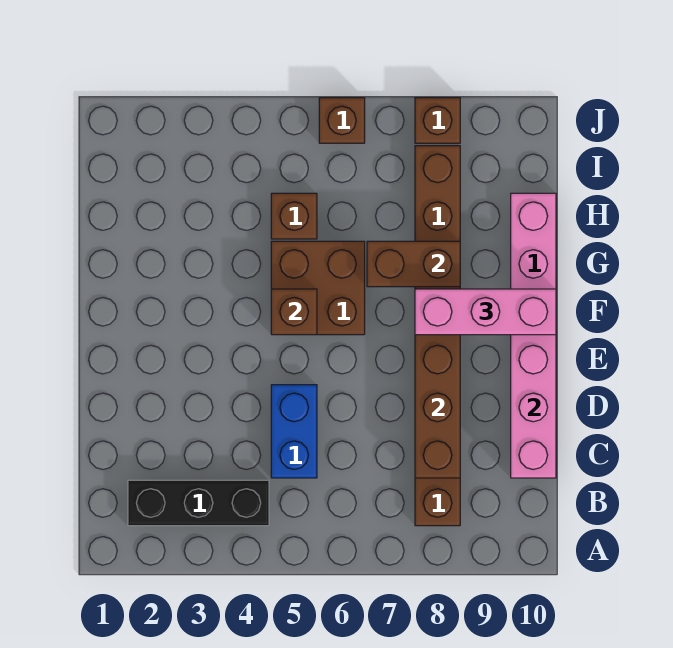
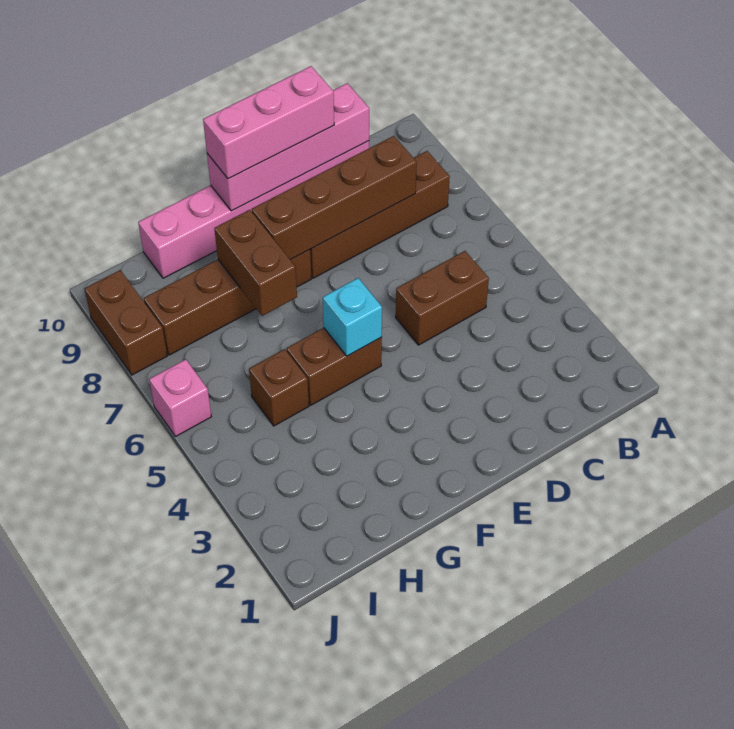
black 1x3 brick [128,480,269,526] -> none
blue 1x2 brick [271,385,317,478] -> brown 1x2 brick [396,251,489,345]
brown 2x2 brick [271,241,365,335] -> brown 1x2 brick [287,328,382,405]
brown 1x1 brick [271,289,317,335] -> cyan 1x1 brick [323,278,382,356]
pink 1x3 brick [415,289,556,335] -> pink 1x3 brick turned to [203,66,334,179]
brown 1x1 brick [319,98,365,143] -> pink 1x1 brick [149,359,211,437]
brown 1x1 brick [415,98,460,143] -> brown 1x2 brick [84,270,167,375]

